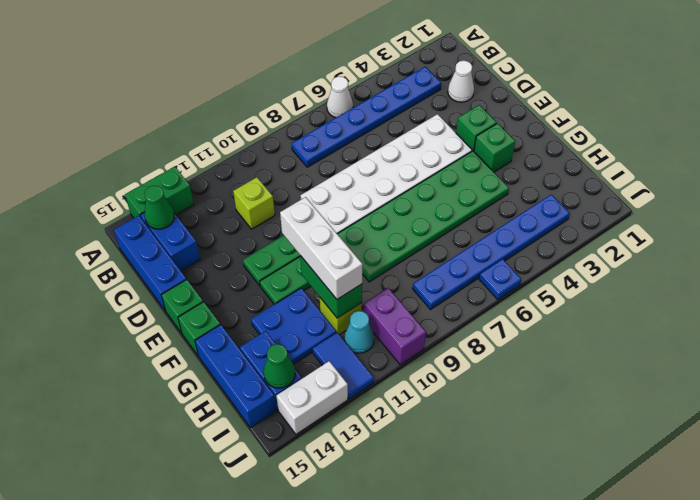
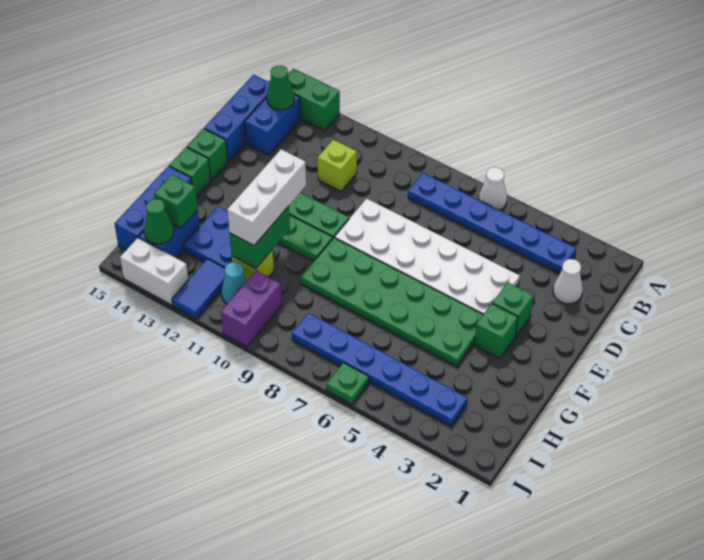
none -> green 1x1 brick [154,174,198,228]
blue 1x1 plate [479,259,521,300] -> green 1x1 plate [327,363,369,404]

